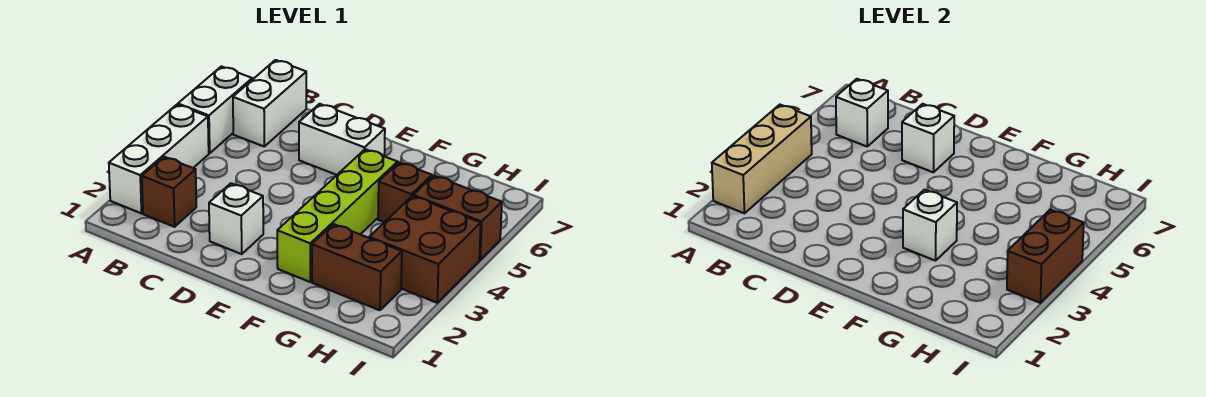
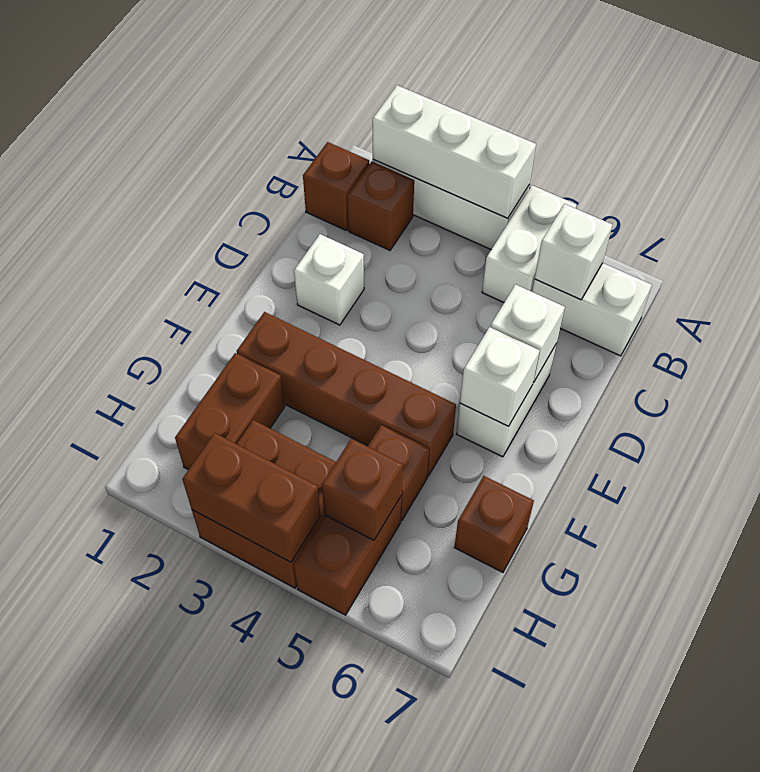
tan 1x3 brick [712,105,812,213] -> white 1x3 brick [372,85,536,219]
white 1x2 brick [178,66,252,153] -> white 1x2 brick turned to [482,185,576,302]
none -> brown 1x1 brick [303,142,369,231]
lime 1x4 brick [277,149,398,282] -> brown 1x4 brick [237,312,456,476]
white 1x1 brick [903,190,957,261] -> white 1x1 brick moved to [460,327,540,426]
none -> brown 1x1 brick [454,476,534,572]
none -> brown 1x1 brick [322,439,403,540]

